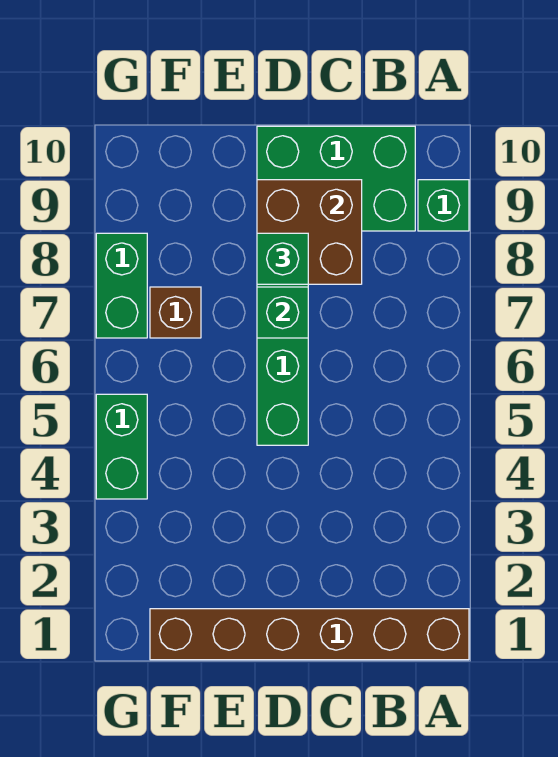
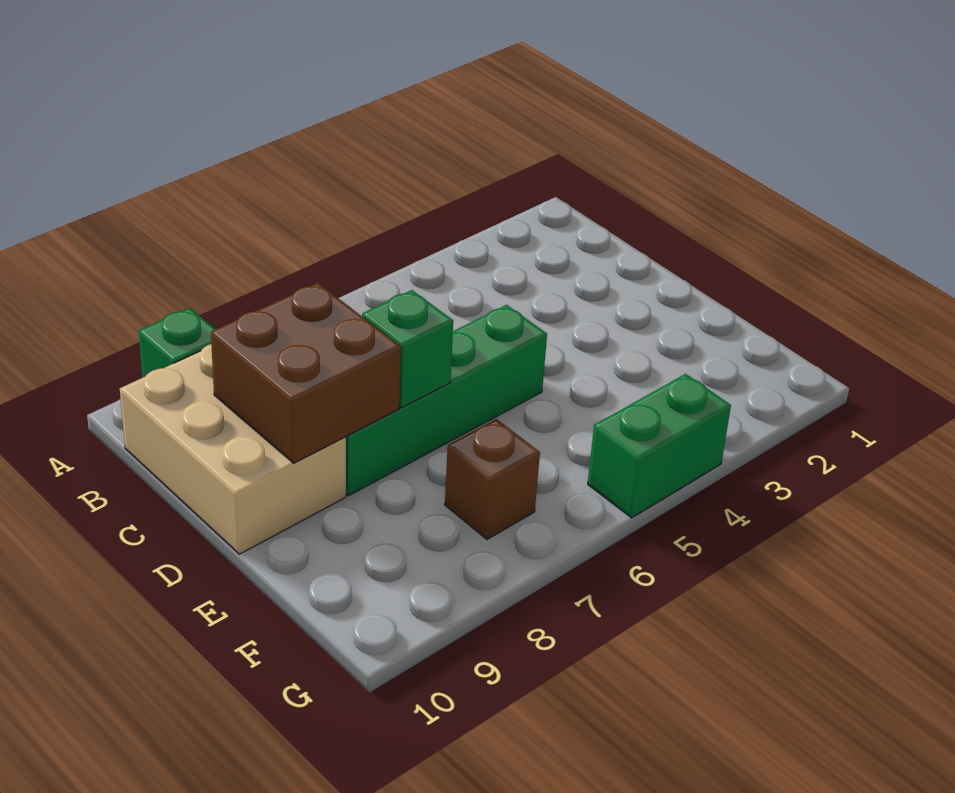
brown 1x6 brick [150,609,469,660] -> none
green 2x3 brick [257,126,415,231] -> tan 2x3 brick [120,344,346,554]
green 1x1 brick [257,233,308,284] -> none
green 1x2 brick [96,233,147,338] -> none

